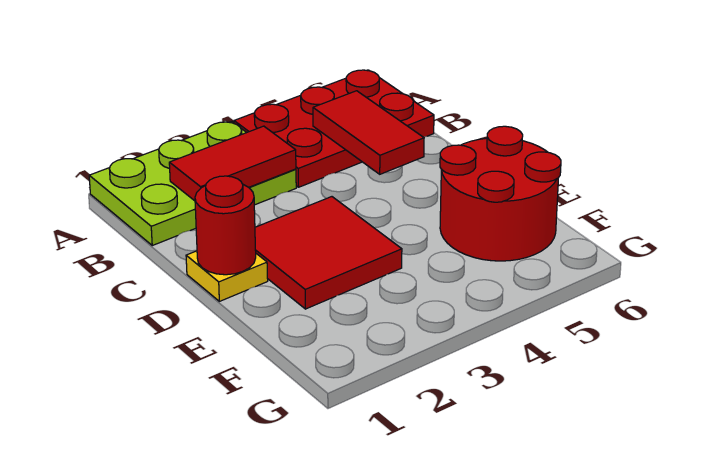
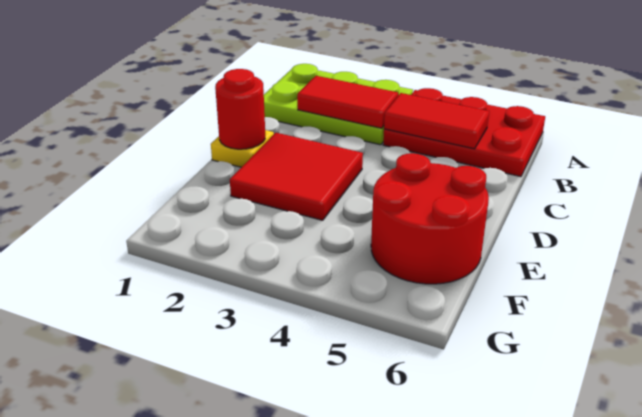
red 1x2 tile [313,91,424,174] -> red 1x2 tile turned to [384,93,489,149]

